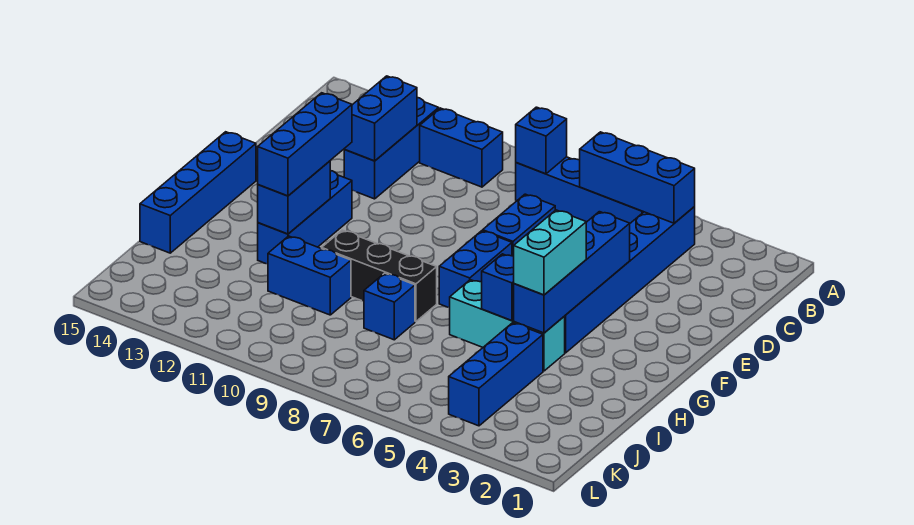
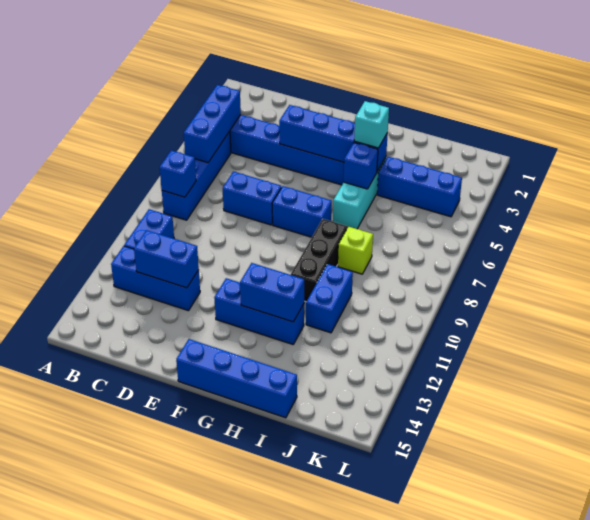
blue 1x3 brick [258,93,352,196] -> none
cyan 1x2 brick [514,210,586,295] -> cyan 1x1 brick [354,101,389,148]
blue 1x1 brick [364,273,415,340] -> lime 1x1 brick [338,227,373,274]

